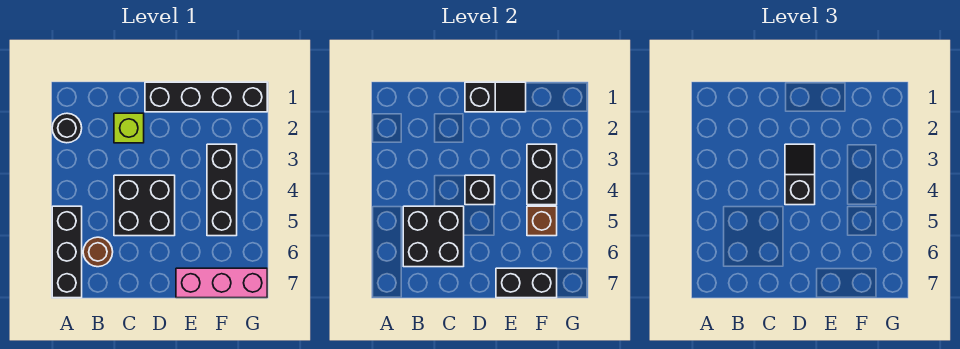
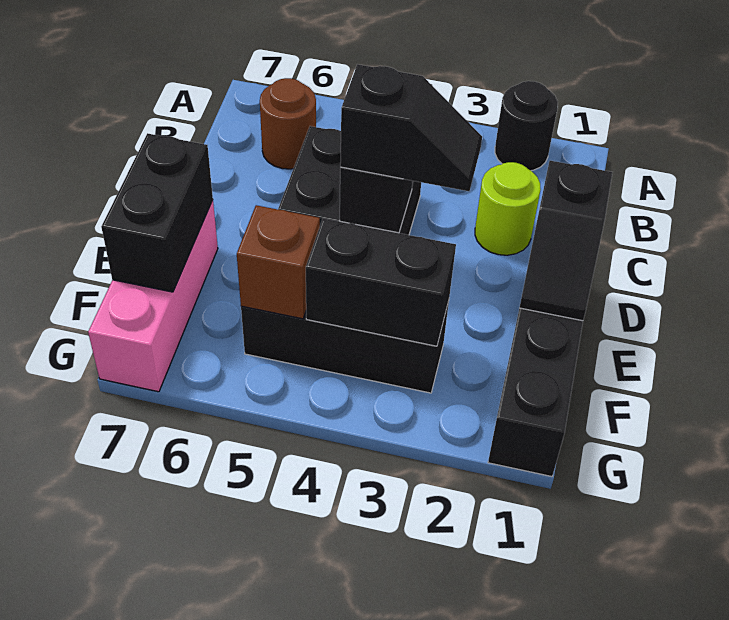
black 1x3 brick [52,206,82,298] -> none
black 2x2 brick [403,206,464,267] -> none
lime 1x1 brick [114,113,144,143] -> lime 1x1 round brick [475,162,541,255]

